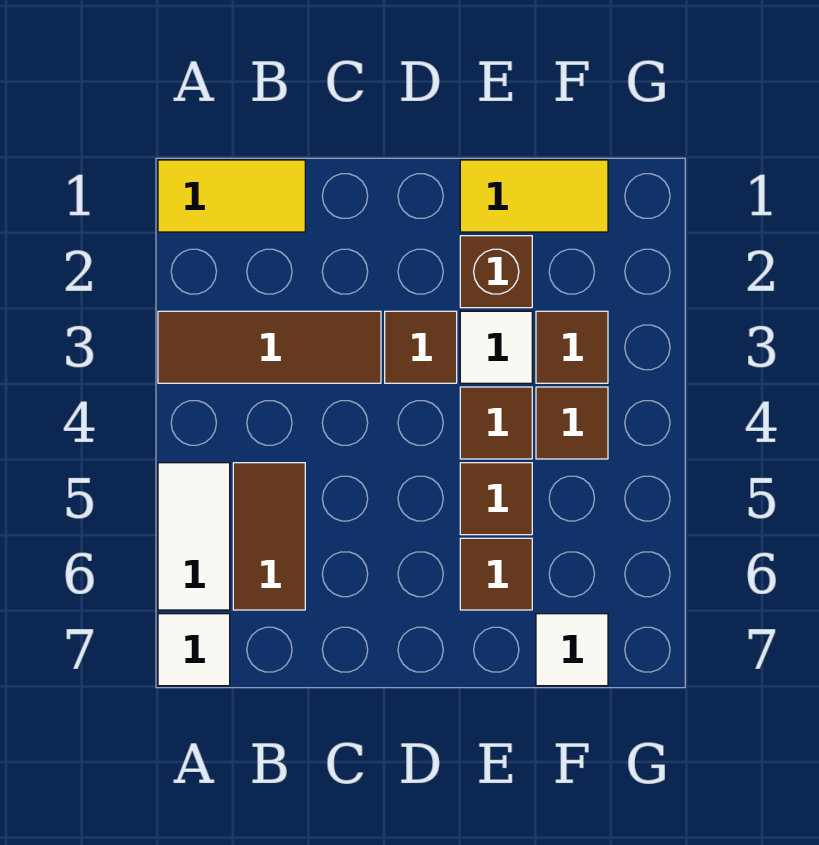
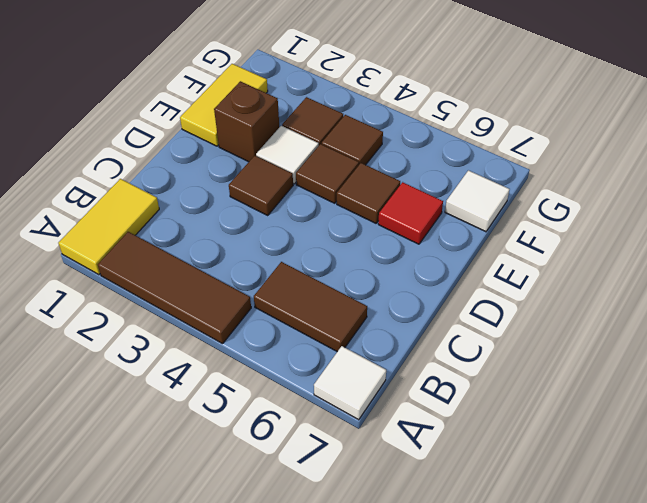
brown 1x3 tile [158,311,381,383] -> brown 1x3 tile turned to [98,232,251,344]
white 1x2 tile [158,463,230,610] -> none
brown 1x1 tile [460,538,532,610] -> red 1x1 tile [378,182,443,244]

